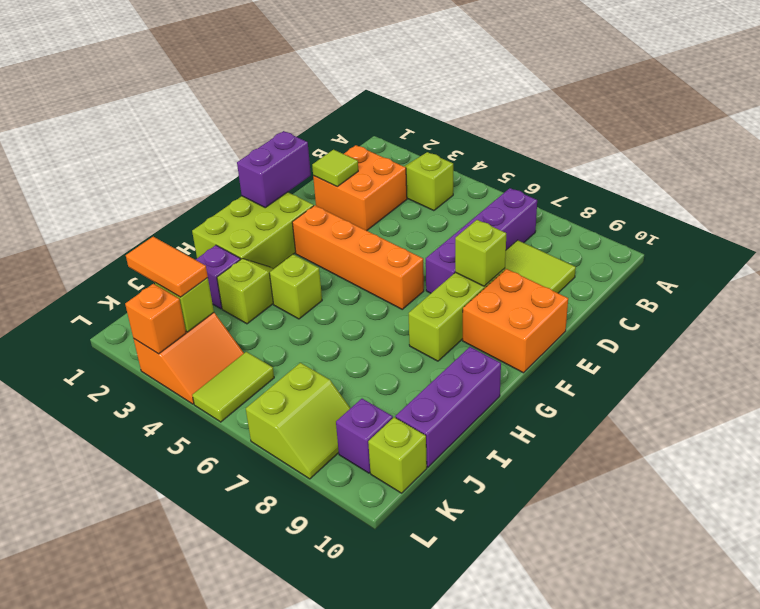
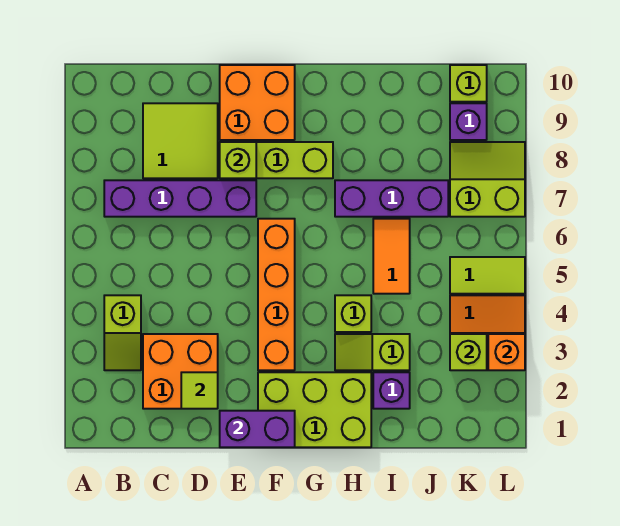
purple 1x3 brick [395,347,501,467] -> purple 1x3 brick moved to [335,180,448,217]
orange 1x2 tile [126,237,208,297] -> orange 1x2 tile moved to [373,219,410,294]

